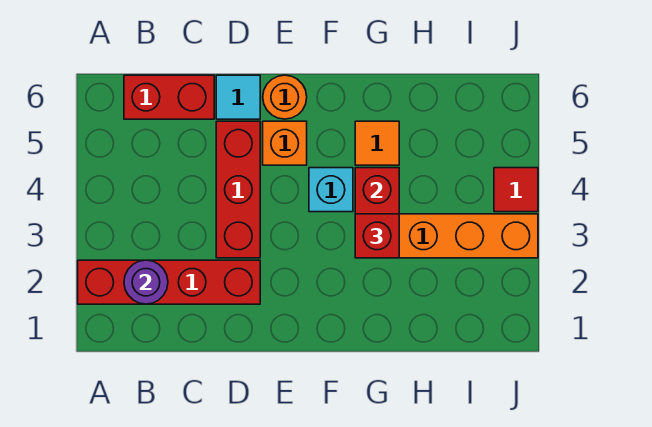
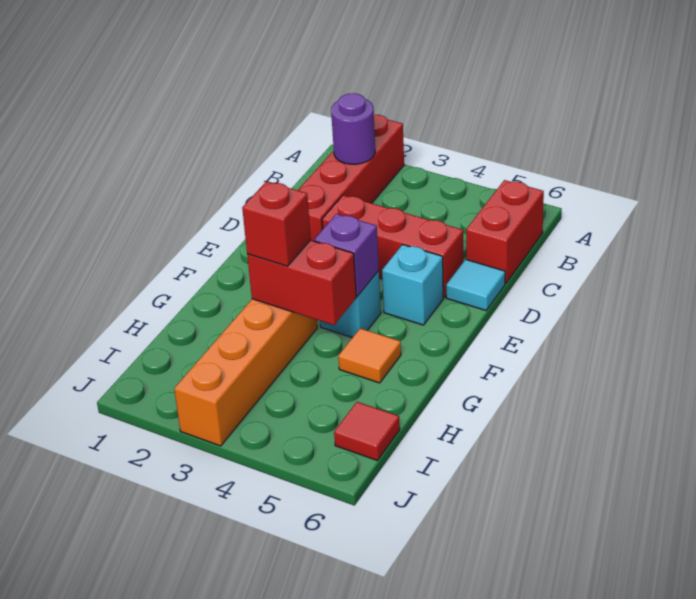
orange 1x1 brick [263,121,307,165] -> cyan 1x1 brick [382,245,443,325]
orange 1x1 round brick [263,75,307,119] -> none
none -> purple 1x1 brick [314,214,379,296]
red 1x1 tile [494,168,538,212] -> red 1x1 tile moved to [334,402,400,461]

